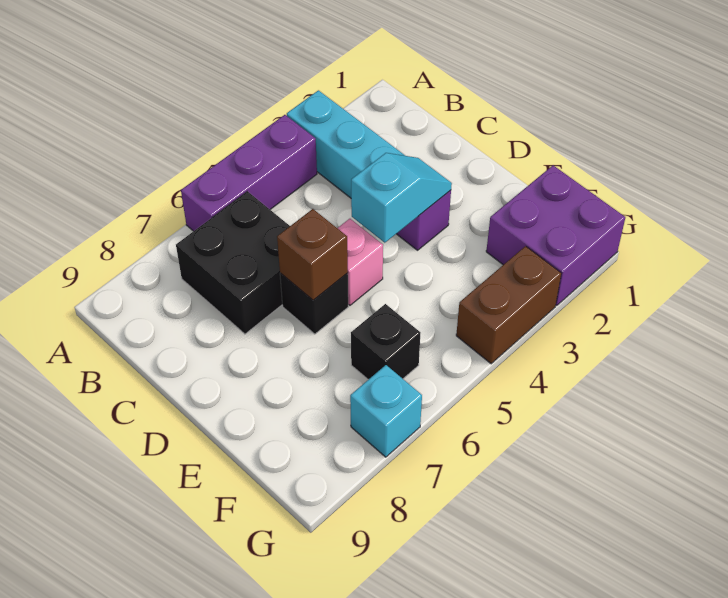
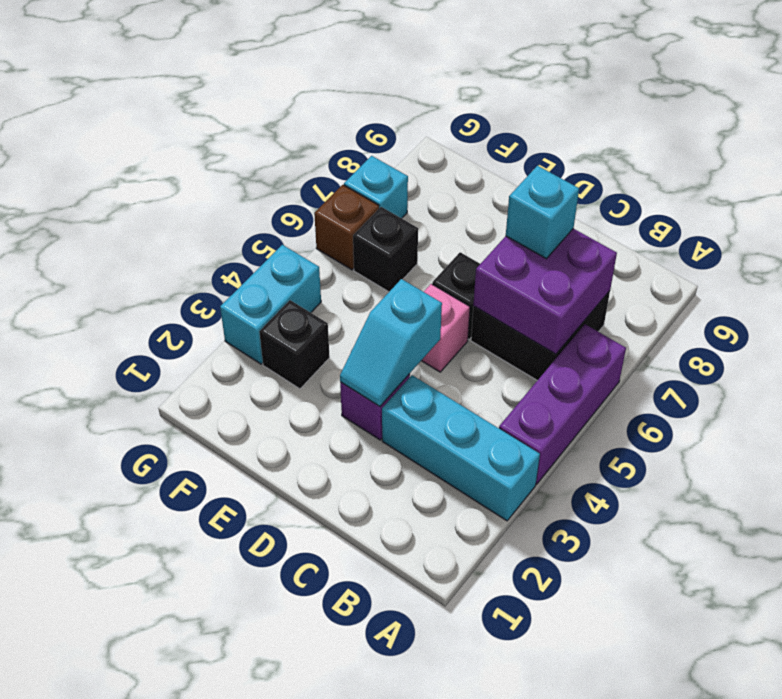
none -> cyan 1x1 brick [506,166,579,259]
brown 1x1 brick [277,209,348,300] -> brown 1x1 brick moved to [314,185,379,270]
purple 2x2 brick [486,165,625,306] -> purple 2x2 brick moved to [473,229,617,354]
none -> black 1x1 brick [259,300,330,389]
brown 1x2 brick [456,246,561,364] -> cyan 1x2 brick [220,245,321,364]

